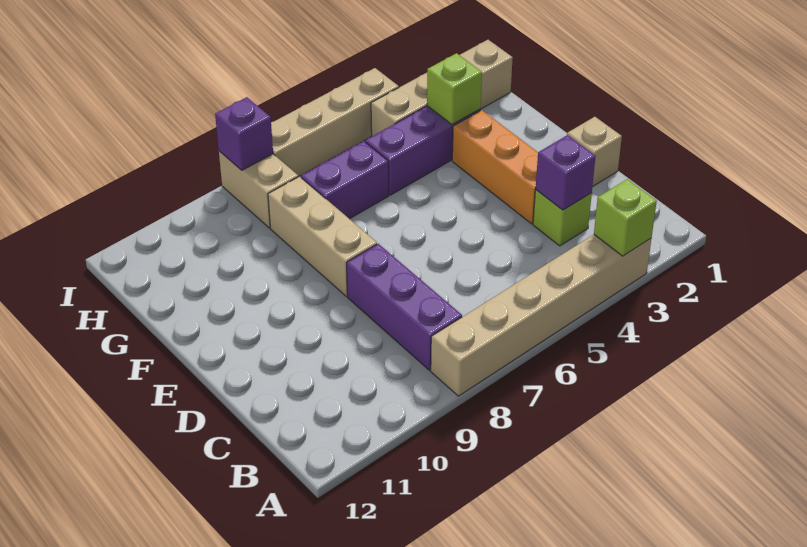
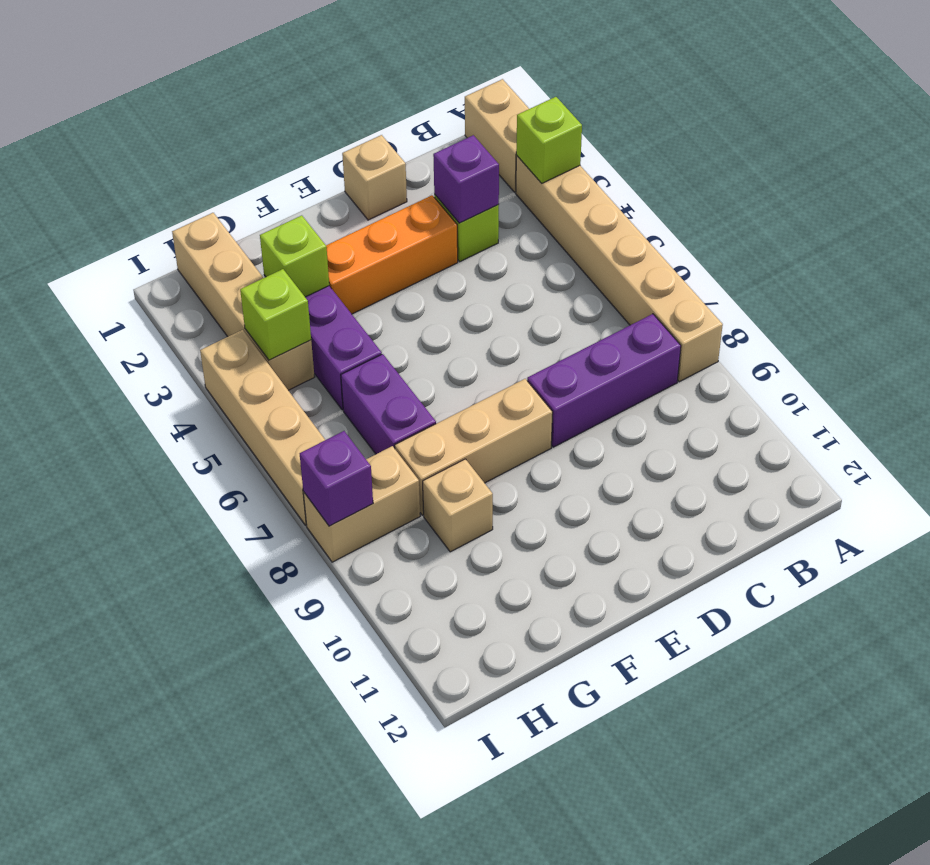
none -> tan 1x2 brick [465,79,529,192]
none -> tan 1x1 brick [423,459,493,552]
none -> lime 1x1 brick [240,269,311,360]

